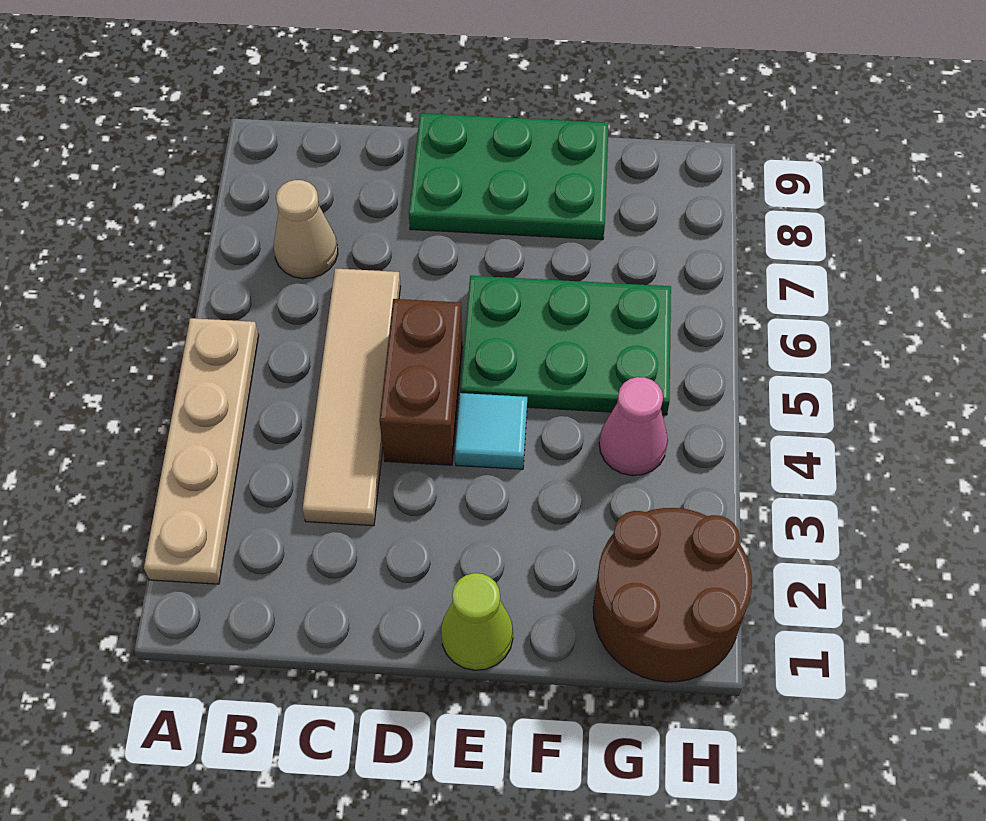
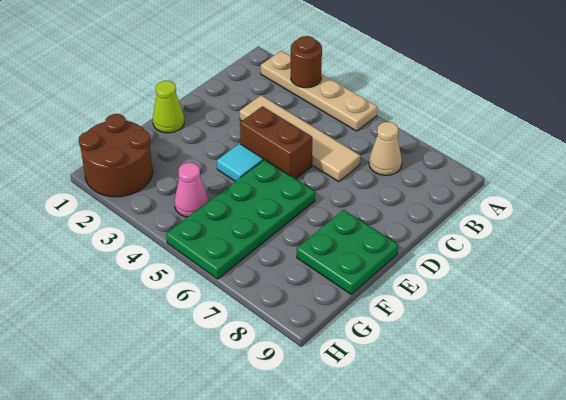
none -> brown 1x1 round brick [291,36,322,88]
green 2x3 plate [409,113,609,240] -> green 2x2 plate [297,210,398,294]
green 2x3 plate [460,276,671,415] -> green 2x4 plate [166,159,315,279]

